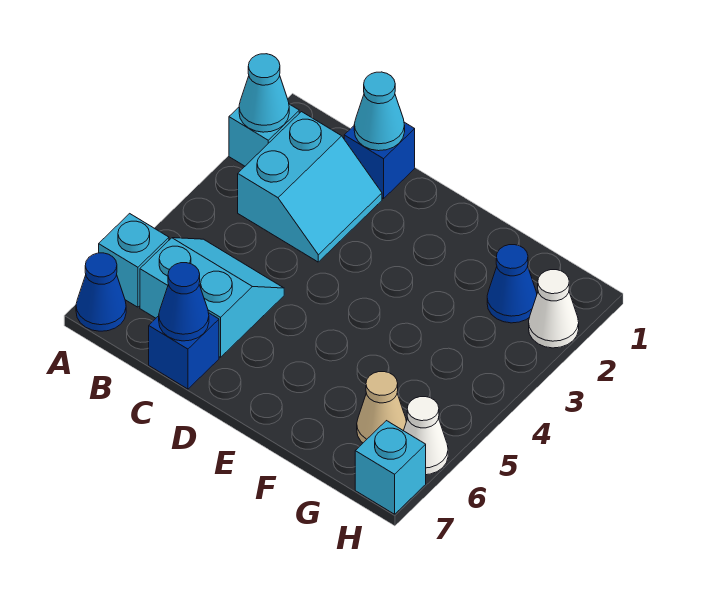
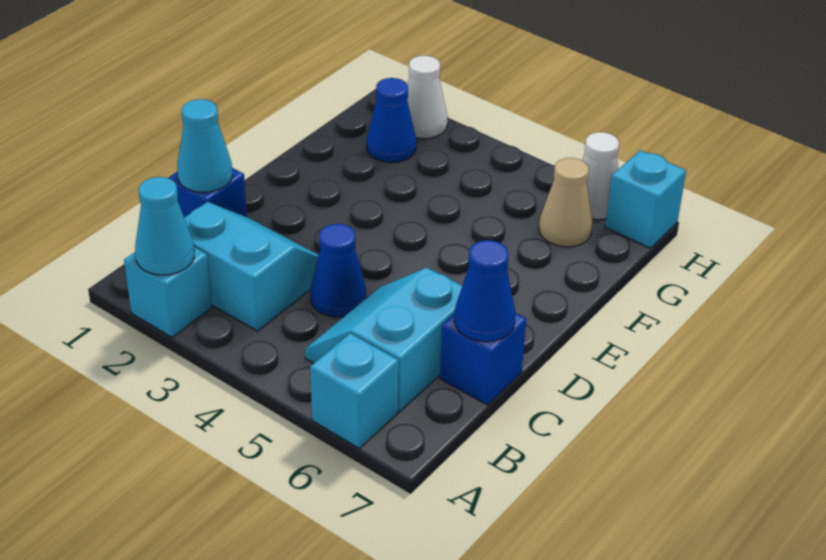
blue 1x1 cone [76,253,126,331] -> blue 1x1 cone moved to [310,224,366,317]

